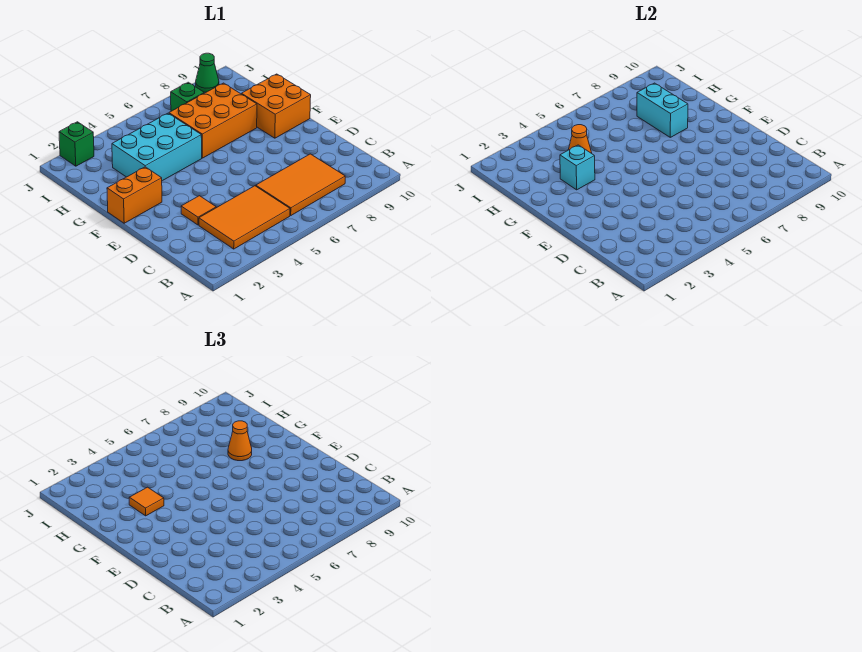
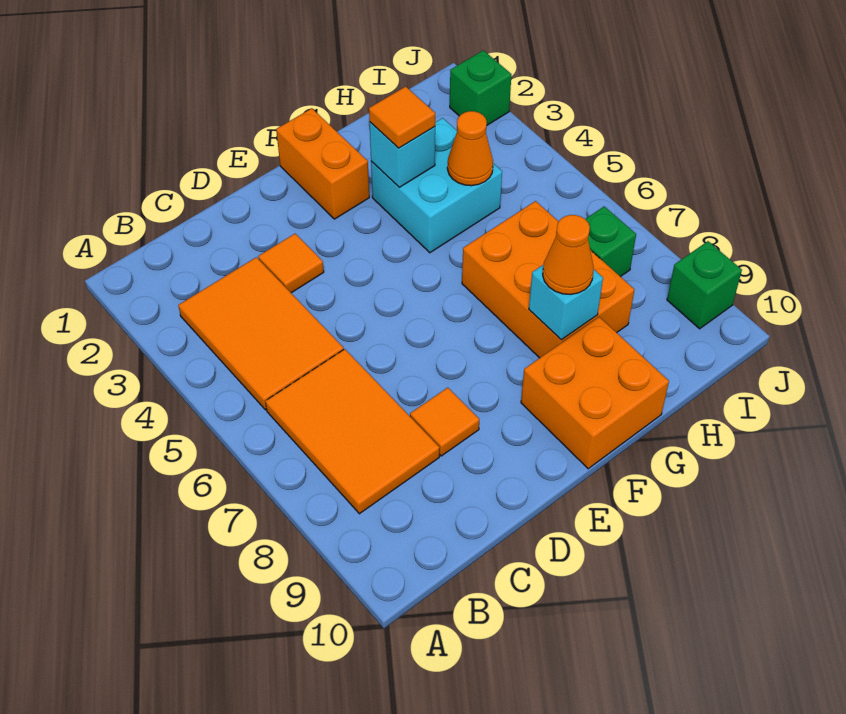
none -> orange 1x1 tile [410,388,479,456]
cyan 2x3 brick [112,113,202,181] -> cyan 2x2 brick [371,118,502,253]
cyan 1x2 brick [637,83,688,137] -> cyan 1x1 brick [529,265,603,340]
green 1x1 cone [196,53,219,92] -> green 1x1 brick [667,241,742,329]

